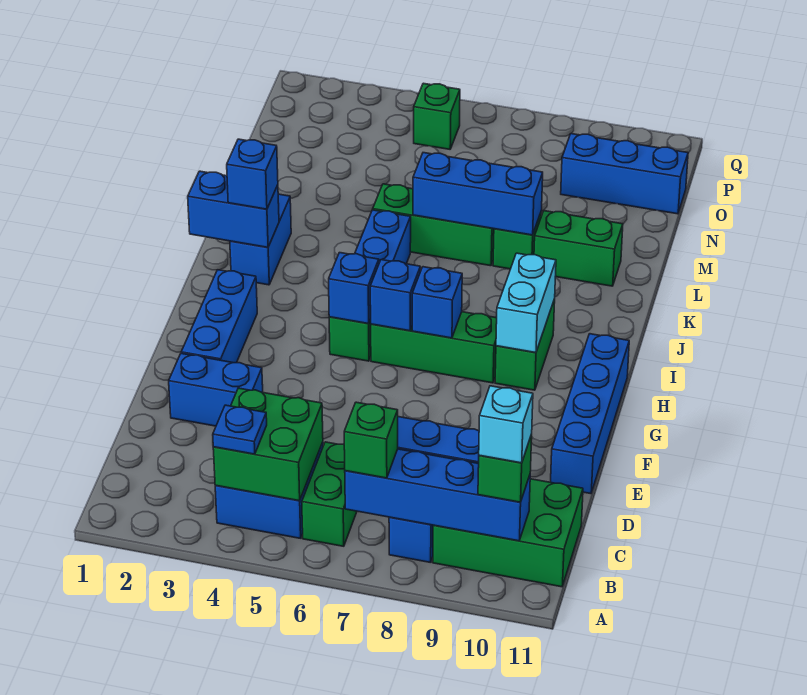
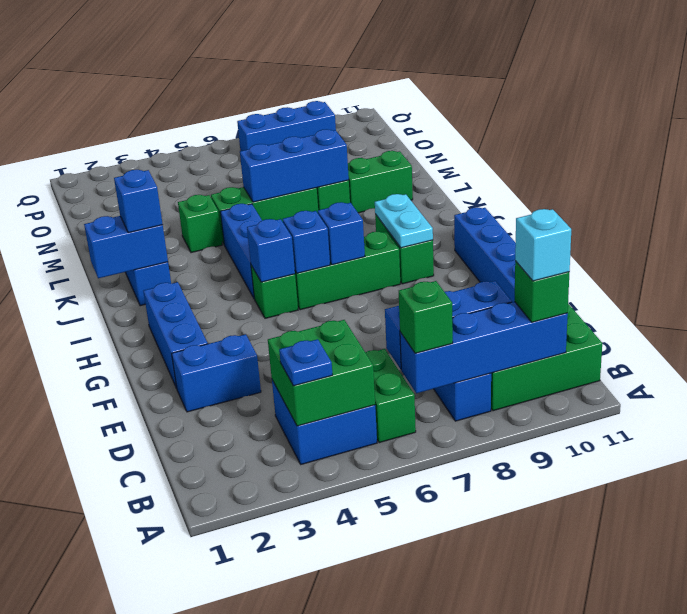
cyan 1x2 brick [496,253,556,353] -> cyan 1x2 plate [375,194,433,248]
blue 1x3 brick [561,134,688,214] -> blue 1x3 brick moved to [237,101,336,151]
green 1x1 brick [414,83,460,149] -> green 1x1 brick moved to [178,195,222,253]

